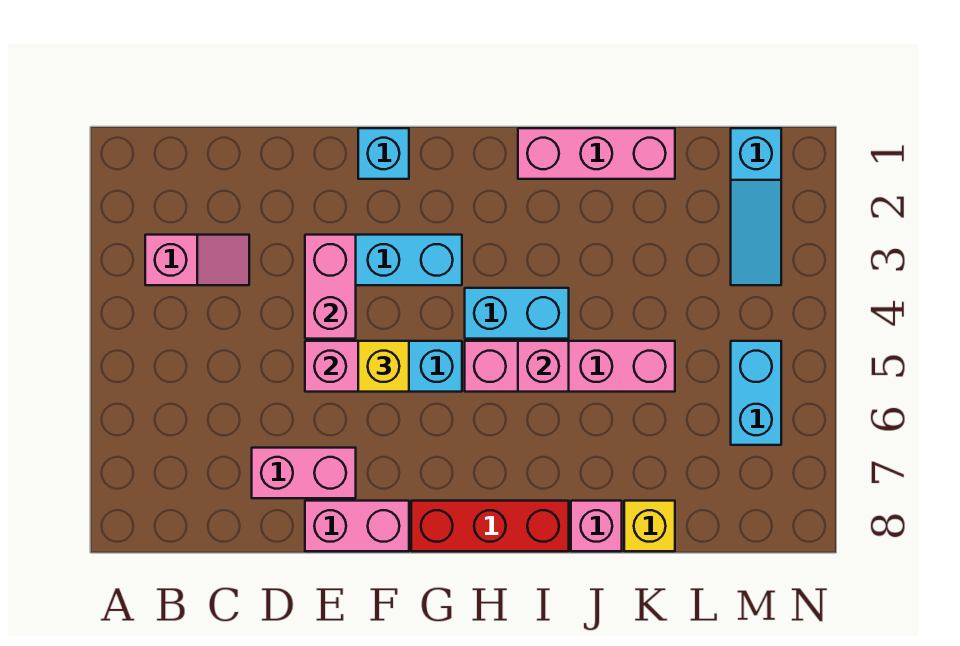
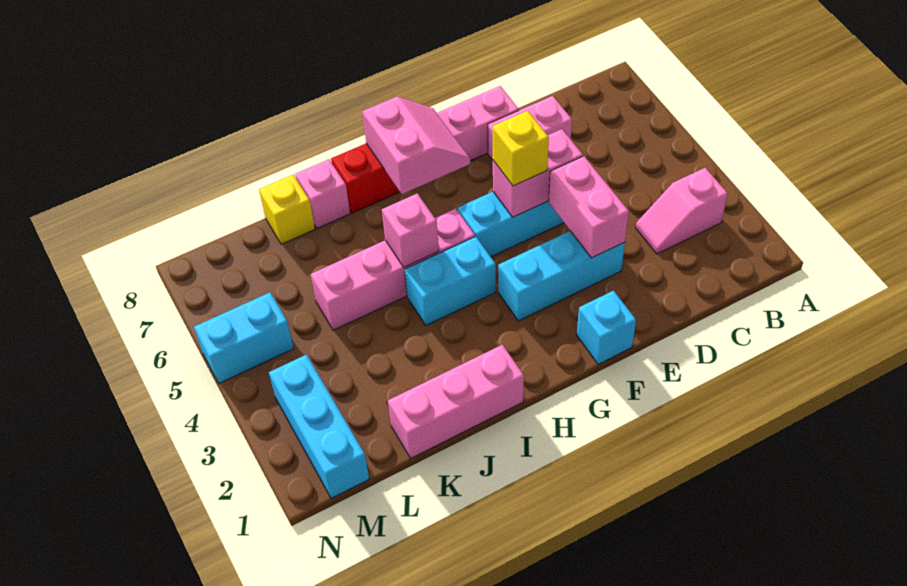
none -> pink 2x2 slope [362,97,470,194]
cyan 1x3 slope [731,128,781,285] -> cyan 1x3 brick [269,355,369,498]
cyan 1x2 brick [731,341,781,445] -> cyan 1x2 brick turned to [194,293,294,383]

